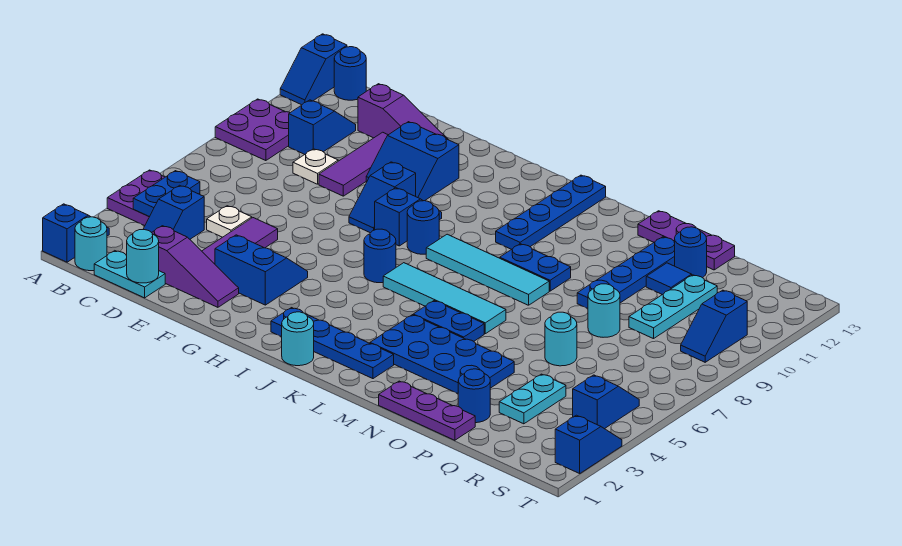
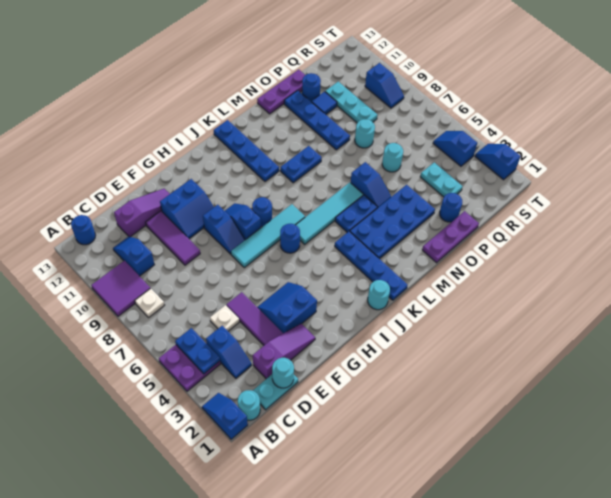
purple 2x2 plate [215,99,290,161] -> purple 2x2 tile [91,261,150,316]
blue 1x2 slope [280,34,347,105] -> blue 1x2 slope moved to [351,162,391,207]
white 1x1 plate [293,149,338,184] -> white 1x1 plate moved to [135,288,165,318]
blue 1x4 plate [271,308,394,379] -> blue 1x4 plate turned to [335,231,408,300]
cyan 1x4 tile [426,234,549,305] -> cyan 1x4 tile moved to [231,204,305,268]

